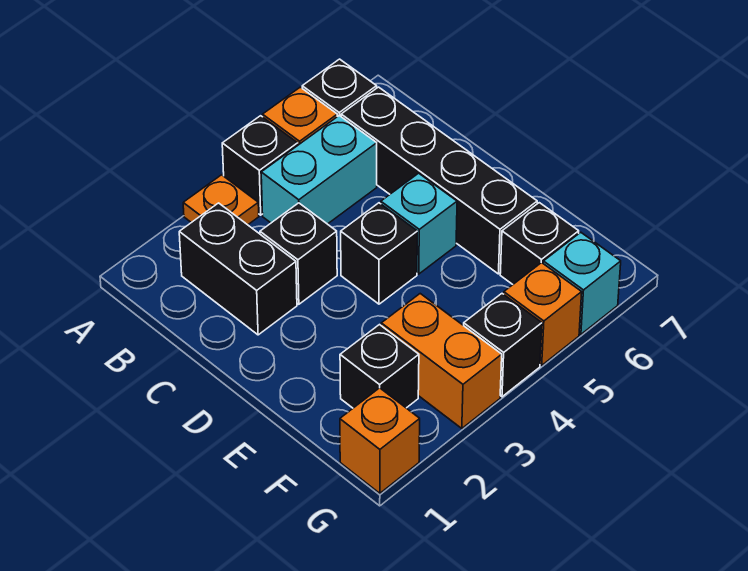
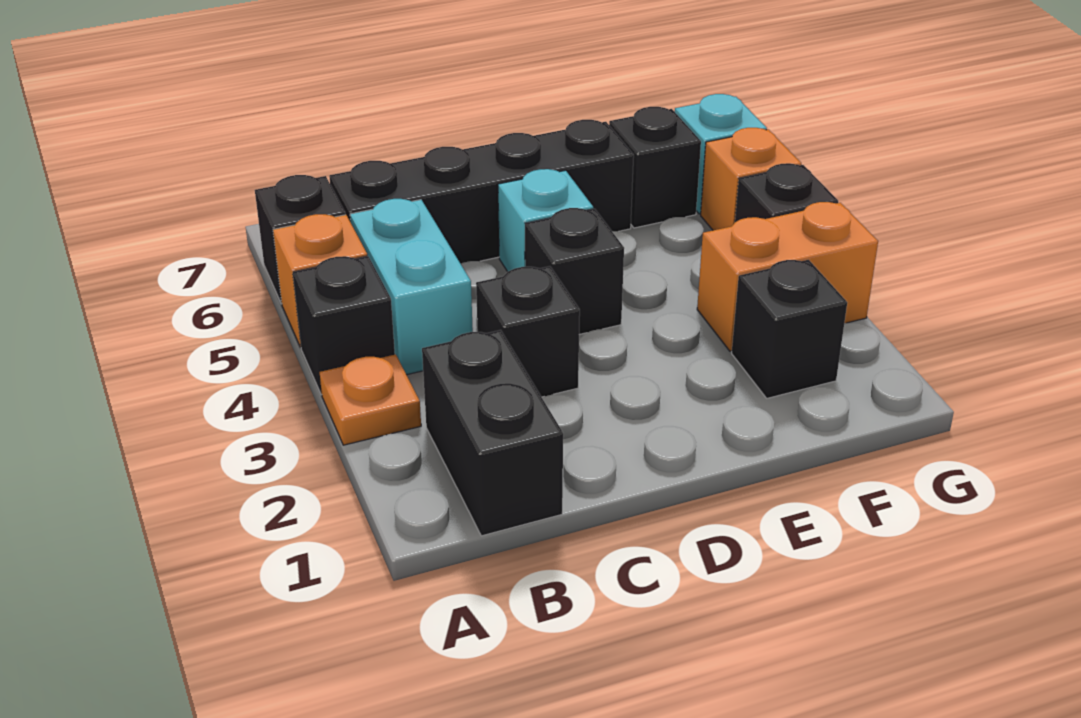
black 1x2 brick [179,203,297,335] -> black 1x2 brick turned to [422,330,563,536]
orange 1x1 brick [340,388,420,493] -> none

